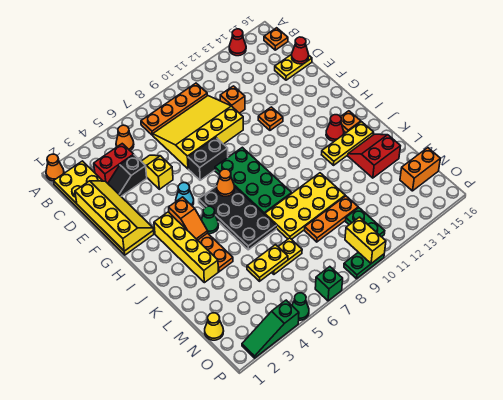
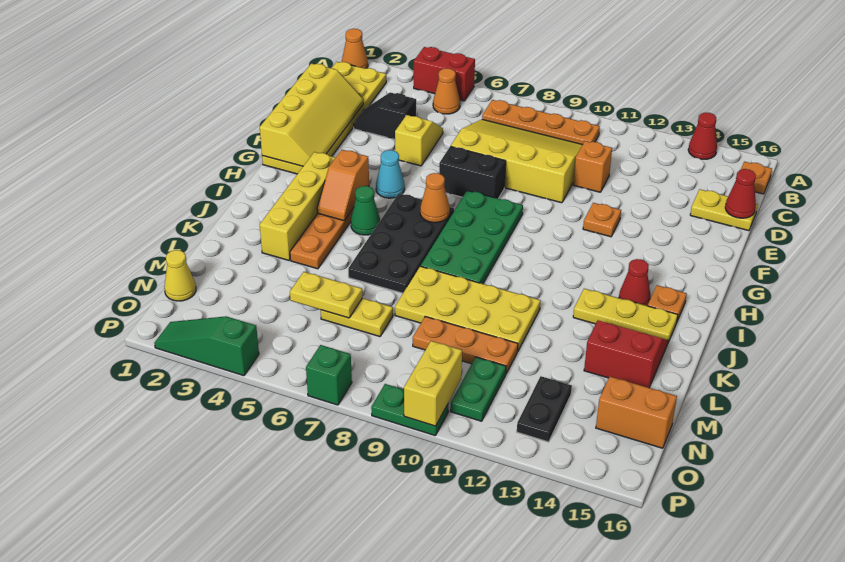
red 1x2 brick [94,144,134,183] -> red 1x2 brick moved to [414,47,475,101]
none -> black 1x2 plate [517,376,572,442]
green 1x1 cone [292,293,309,320] -> none

